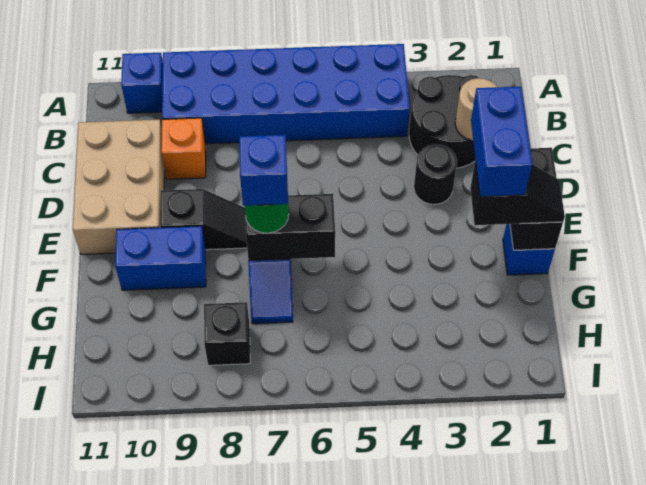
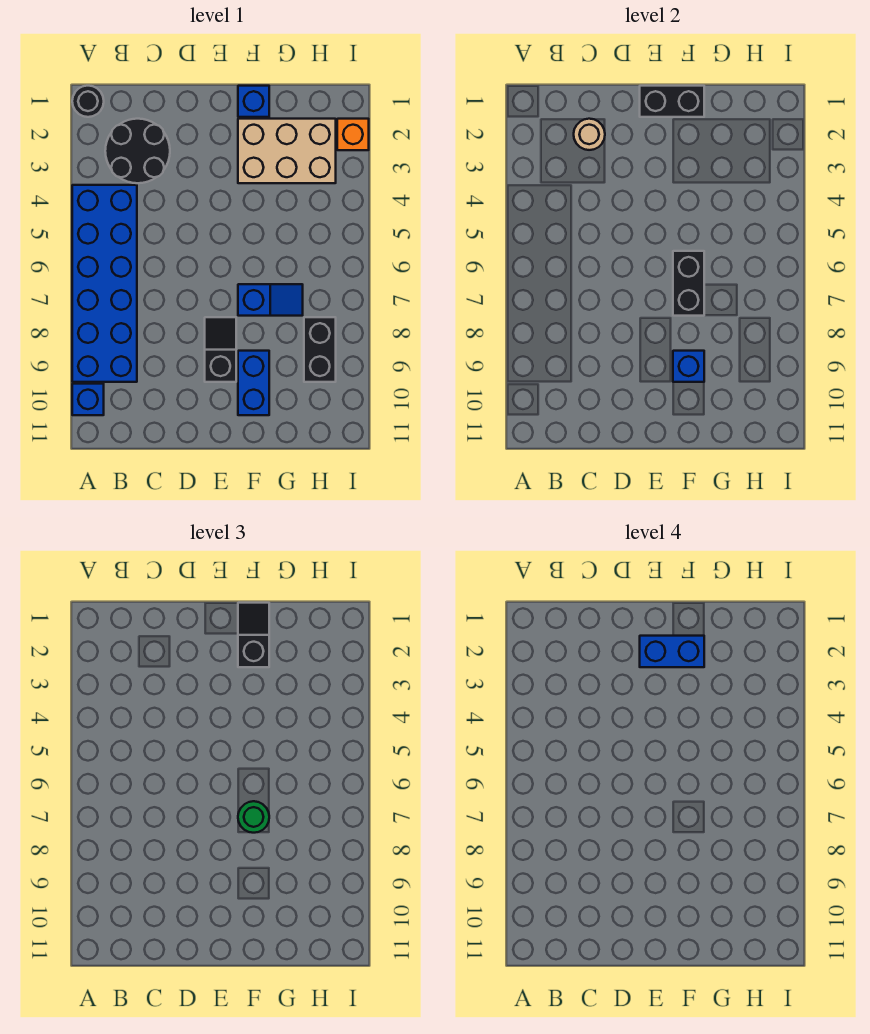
orange 1x1 brick [161,118,206,179] -> orange 1x1 brick moved to [337,119,369,150]
tan 2x3 brick [73,120,165,254] -> tan 2x3 brick moved to [238,119,336,183]
black 1x1 round brick [414,144,457,204] -> black 1x1 round brick moved to [72,86,104,117]
blue 1x1 brick [239,135,288,206] -> blue 1x1 brick moved to [673,351,704,382]
black 1x1 brick [204,302,250,365] -> black 1x2 brick [304,317,336,382]

